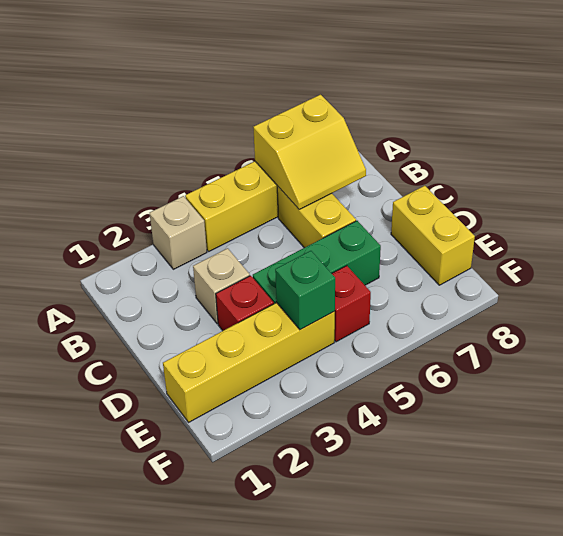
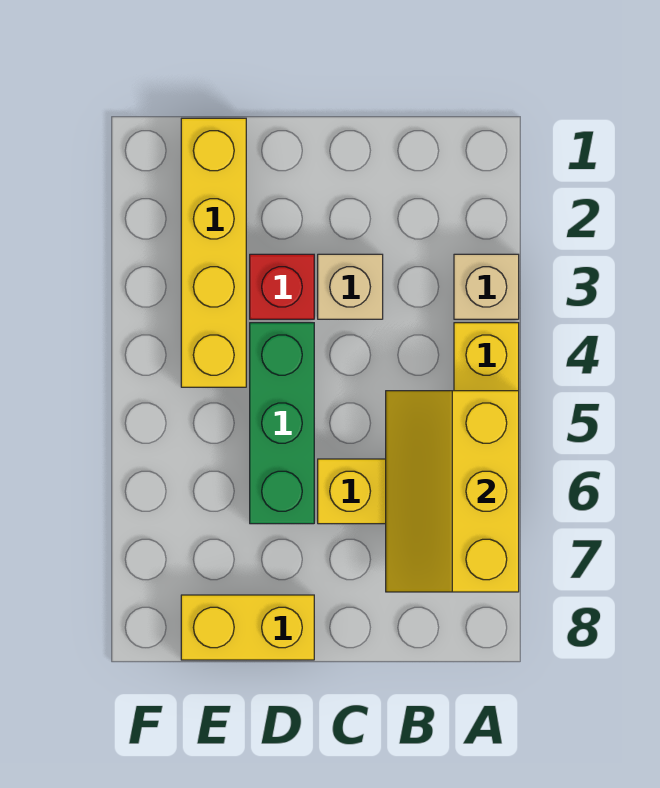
yellow 2x2 slope [253,95,366,209] -> yellow 2x3 slope [386,391,519,592]
green 1x1 brick [275,251,335,330] -> none
red 1x1 brick [332,266,371,342] -> none

